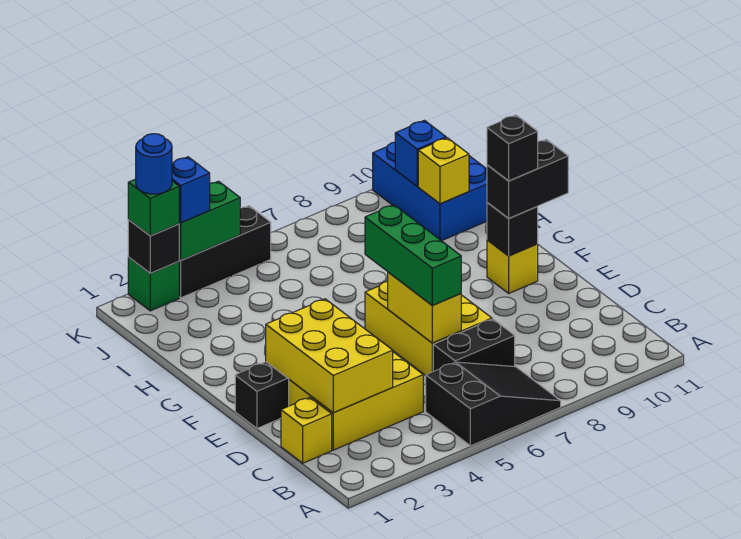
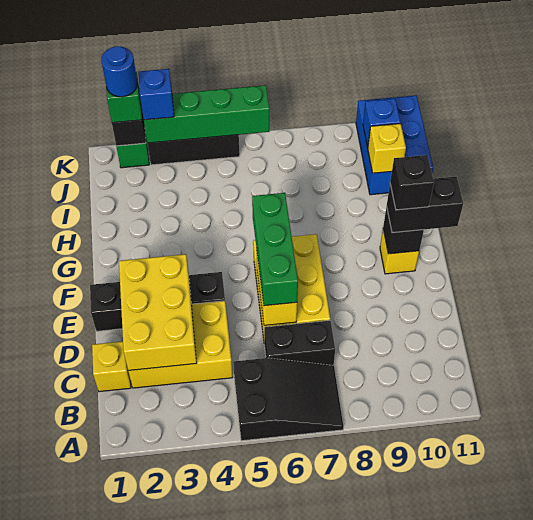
green 1x2 brick [179,181,240,260] -> green 1x4 brick [144,85,269,143]

